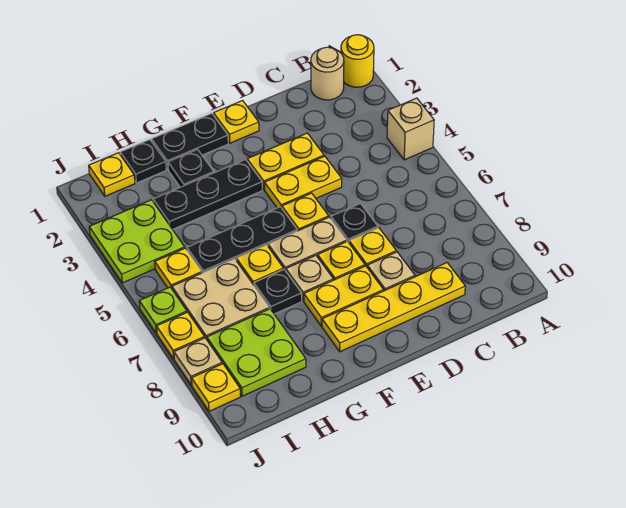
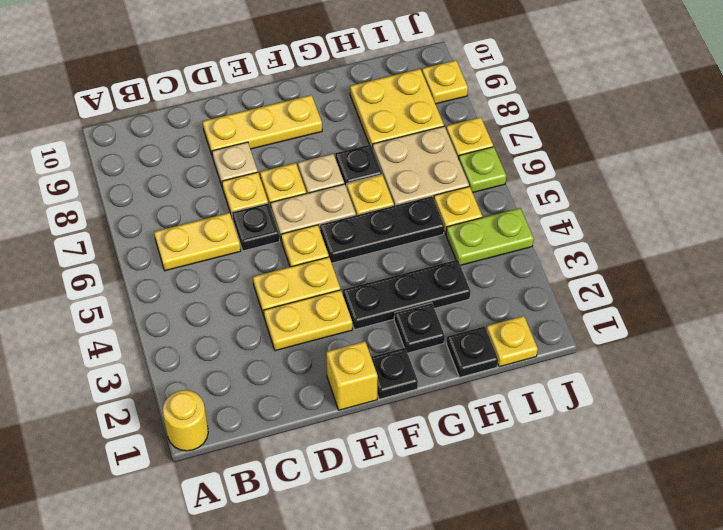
tan 1x1 brick [387,98,434,160] -> none
tan 1x1 round brick [311,47,344,100] -> none
yellow 1x4 plate [322,263,465,352] -> yellow 1x3 plate [203,95,322,157]
yellow 1x1 plate [214,101,259,143] -> yellow 1x1 brick [326,341,378,410]
yellow 1x2 plate [304,266,383,326] -> yellow 1x2 plate moved to [154,213,241,271]
black 1x2 plate [152,114,228,169] -> black 1x1 plate [371,348,418,399]
lime 2x2 plate [207,309,306,396] -> yellow 2x2 plate [350,69,444,148]
lime 2x2 plate [89,200,185,283] -> lime 1x2 plate [446,208,534,265]
tan 1x1 plate [174,338,222,385] -> none

